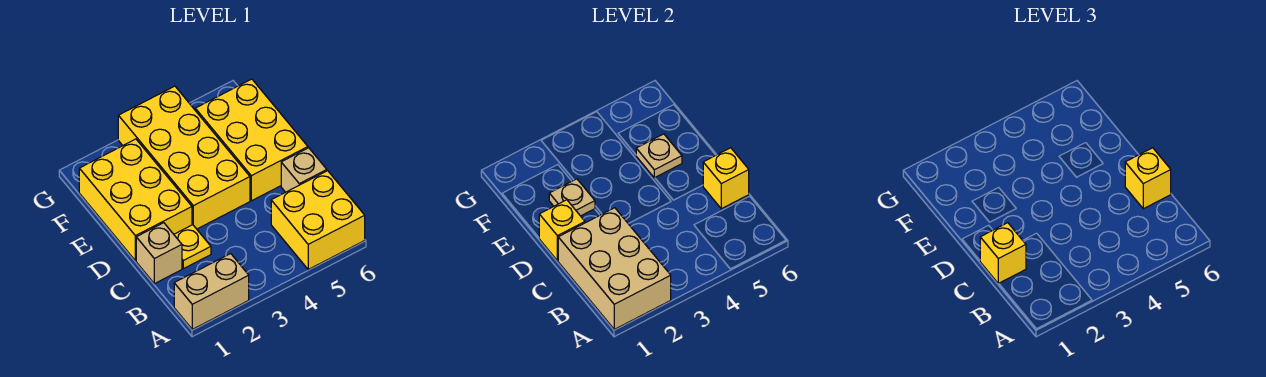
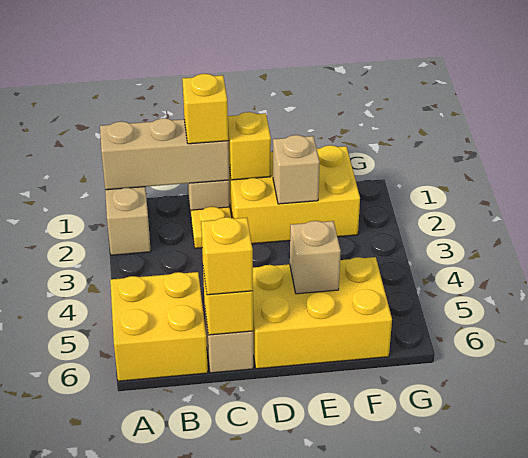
tan 2x3 brick [558,208,671,329] -> tan 1x3 brick [100,118,229,190]
yellow 2x4 brick [118,86,250,229] -> none
tan 1x1 plate [549,179,595,216] -> tan 1x1 brick [273,135,320,204]
tan 1x1 plate [636,134,682,178] -> tan 1x1 brick [290,221,341,294]

